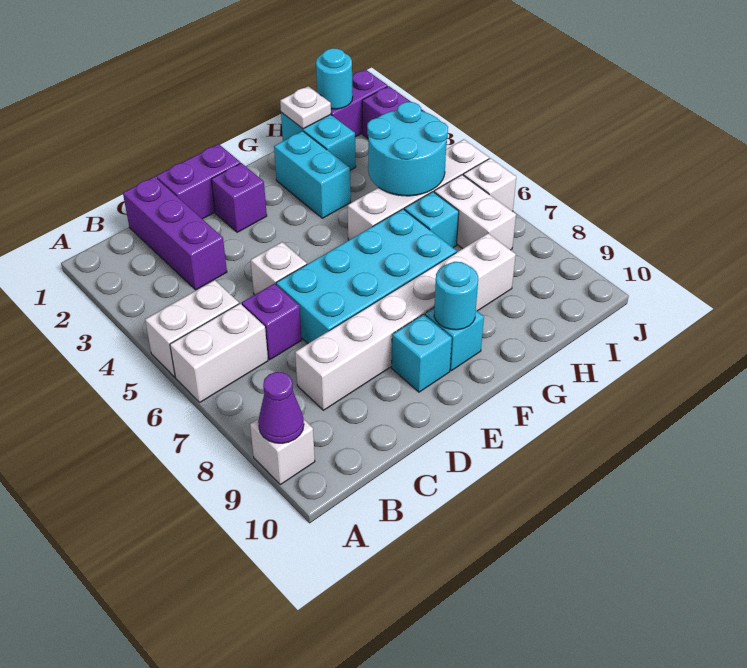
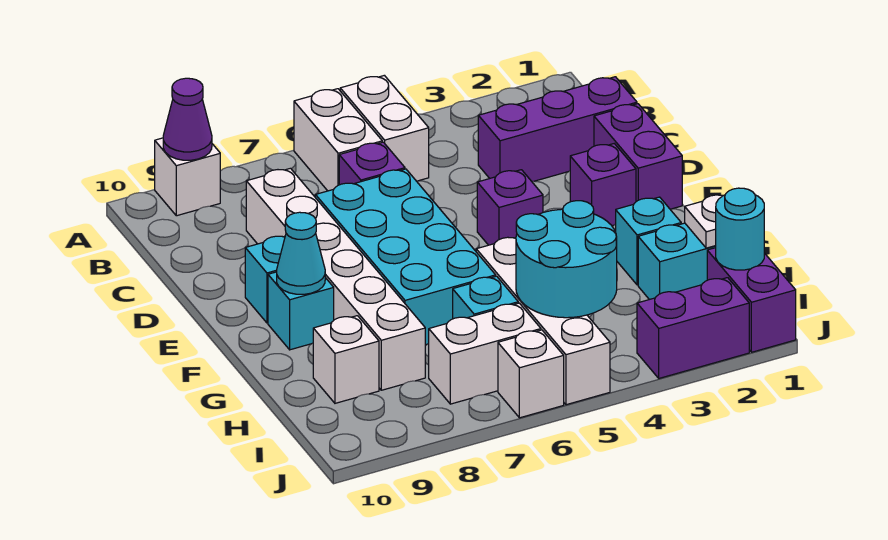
white 1x1 brick [251,242,307,295] -> white 1x1 brick moved to [313,316,379,403]
none -> purple 1x1 brick [477,170,543,245]
cyan 1x1 round brick [434,262,478,330] -> cyan 1x1 cone [277,212,325,294]
cyan 1x2 brick [274,131,351,218] -> cyan 1x1 brick [616,197,681,285]

